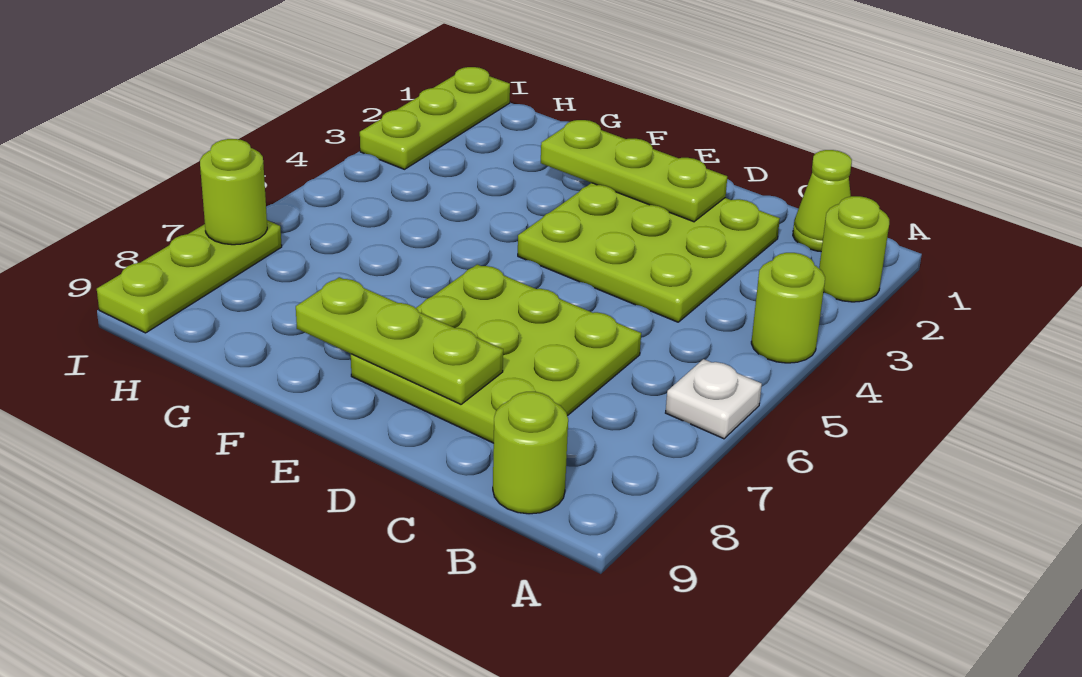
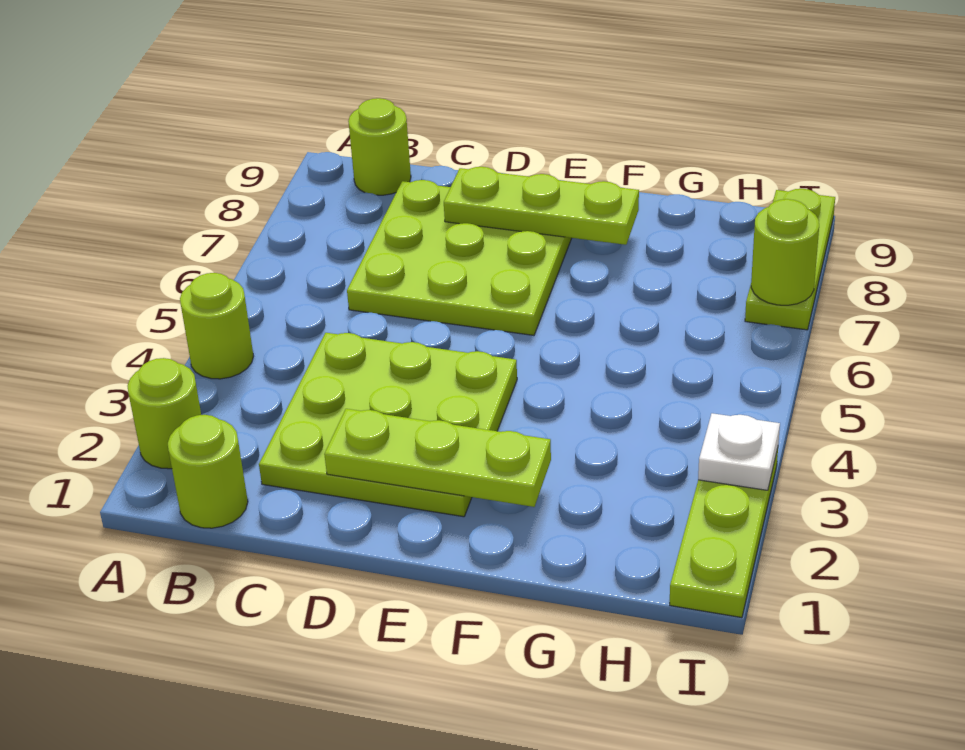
white 1x1 plate [666,359,762,439] -> white 1x1 plate moved to [698,413,780,490]
lime 1x1 cone [793,150,852,251] -> lime 1x1 round brick [168,415,248,528]

